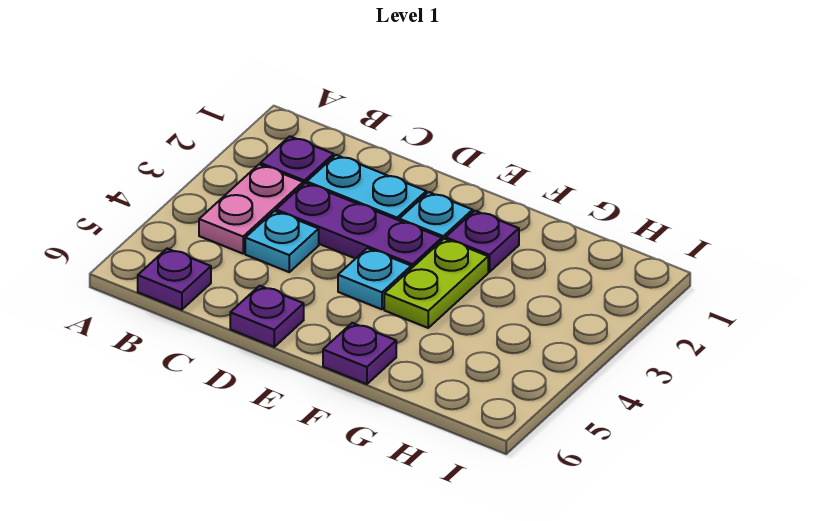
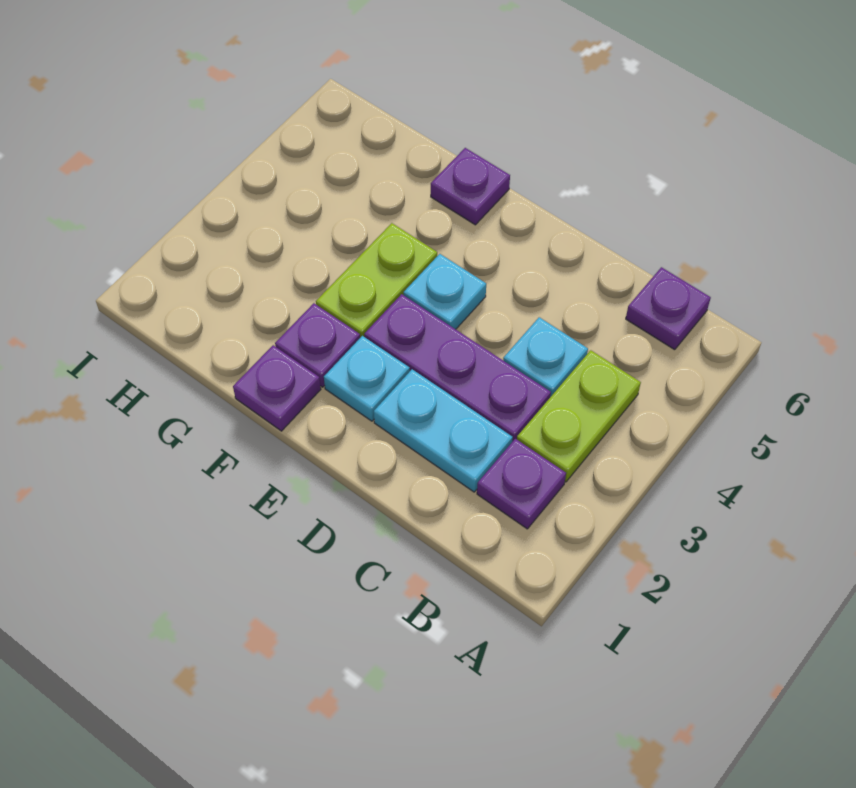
pink 1x2 plate [199,164,303,254] -> lime 1x2 plate [517,350,641,482]
purple 1x1 plate [230,286,304,347] -> purple 1x1 plate moved to [233,345,321,431]

